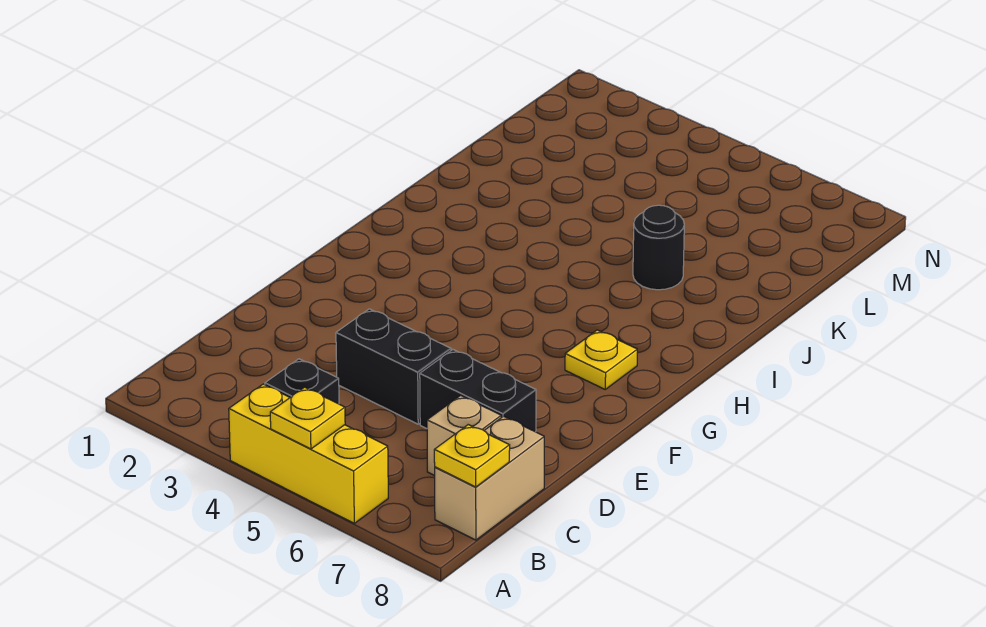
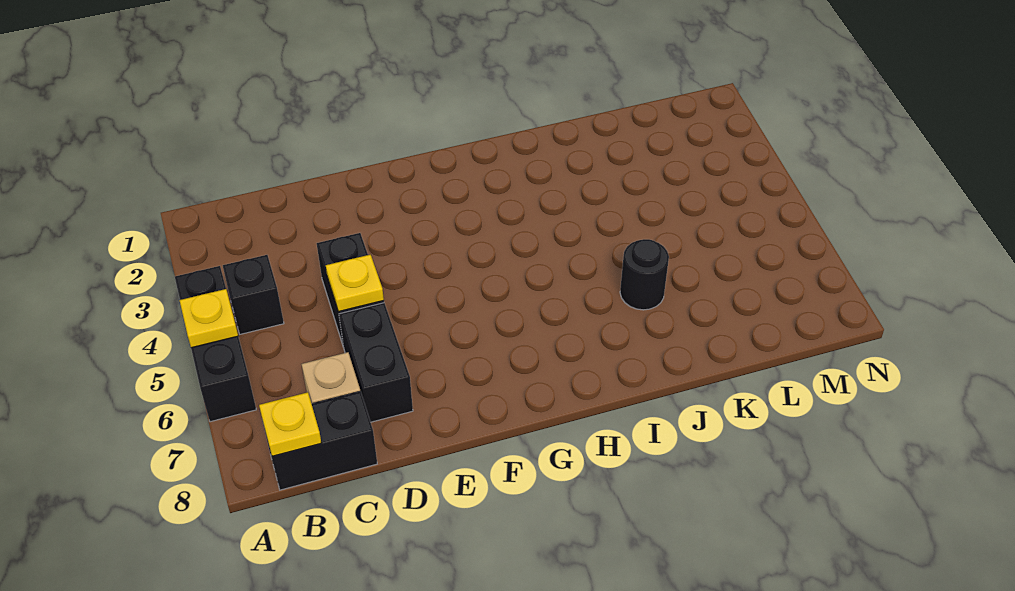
yellow 1x3 brick [229,384,388,523] -> black 1x3 brick [175,266,256,422]
tan 1x2 brick [435,416,544,540] -> black 1x2 brick [264,391,377,490]
yellow 1x1 plate [565,330,637,389] -> yellow 1x1 plate moved to [326,255,384,312]

